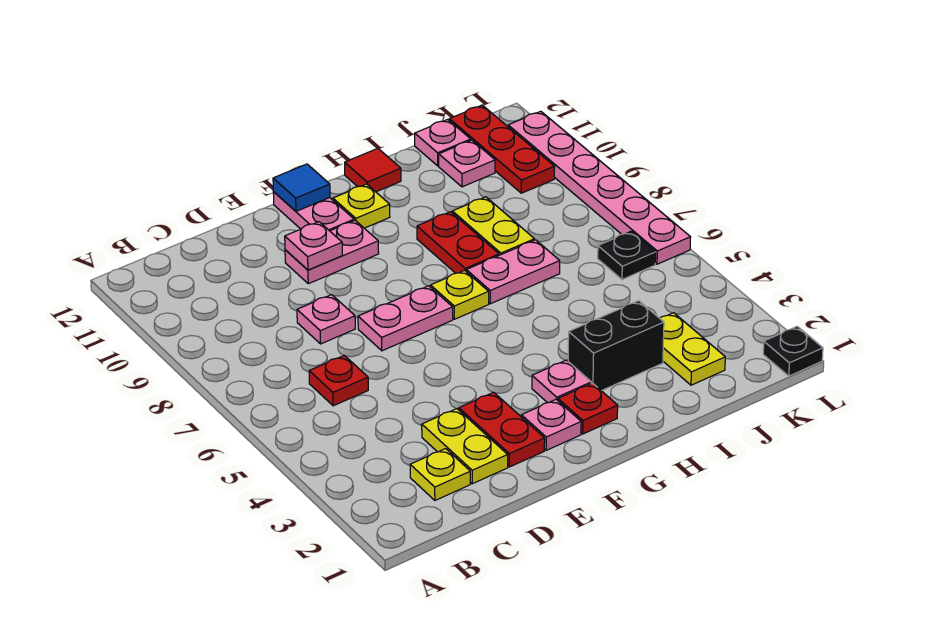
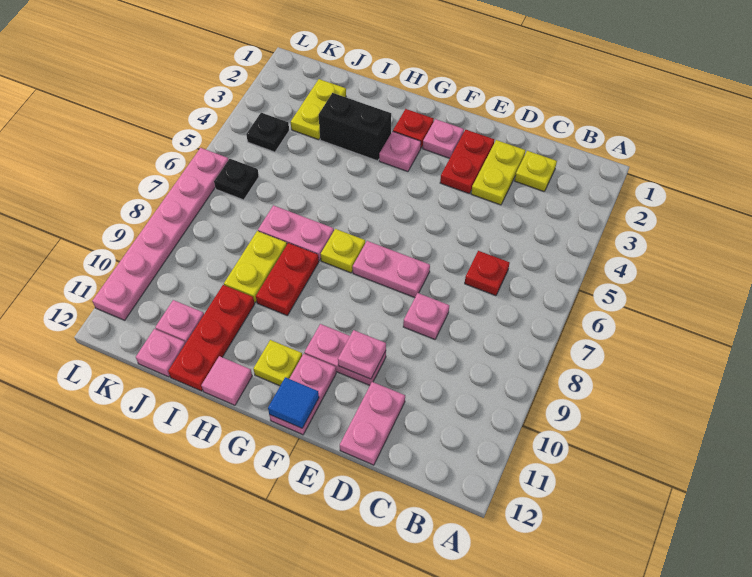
none -> pink 1x2 plate [340,382,405,465]
red 1x1 tile [345,148,401,192] -> pink 1x1 tile [201,356,252,405]
red 1x3 plate [449,105,555,193] -> red 1x3 plate moved to [168,285,255,391]
black 1x1 plate [763,326,823,376] -> black 1x1 plate moved to [246,113,289,152]

